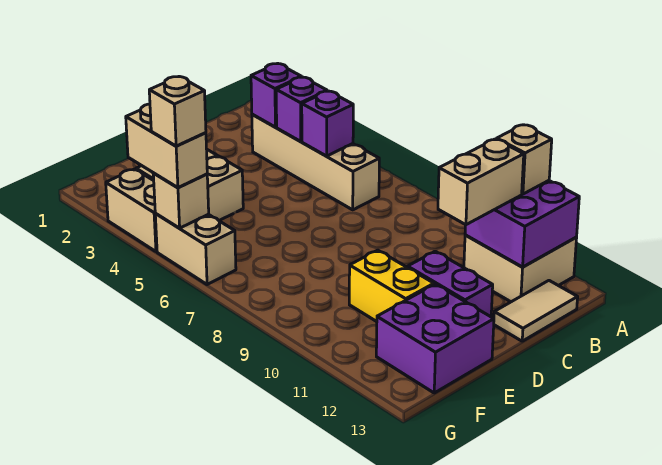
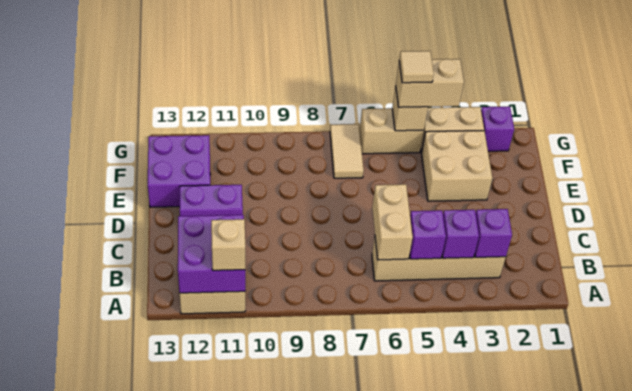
tan 1x2 brick [438,139,524,225] -> tan 1x2 brick moved to [372,184,413,260]
tan 1x2 tile [494,281,578,341] -> tan 1x2 tile moved to [330,124,364,178]
yellow 1x2 brick [349,250,434,322] -> none
none -> purple 1x1 brick [481,106,514,151]
tan 1x1 brick [149,77,206,146] -> tan 1x1 tile [399,51,434,83]

